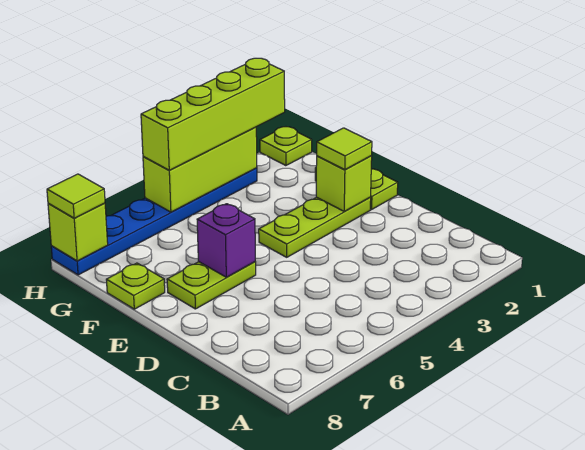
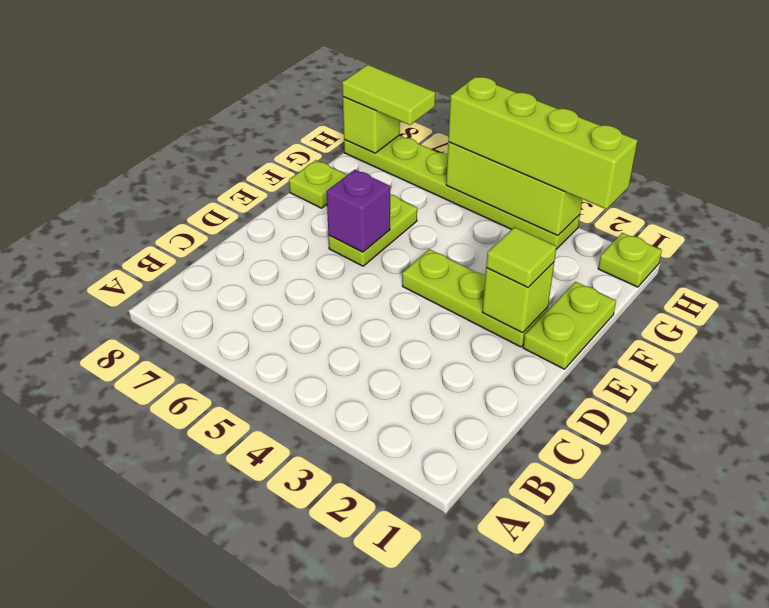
lime 1x2 plate [167,262,256,309] -> lime 1x2 plate turned to [328,194,417,266]
blue 1x6 plate [51,168,257,275] -> lime 1x6 plate [344,136,580,249]
lime 1x1 tile [47,174,105,218] -> lime 1x2 tile [342,65,435,125]

